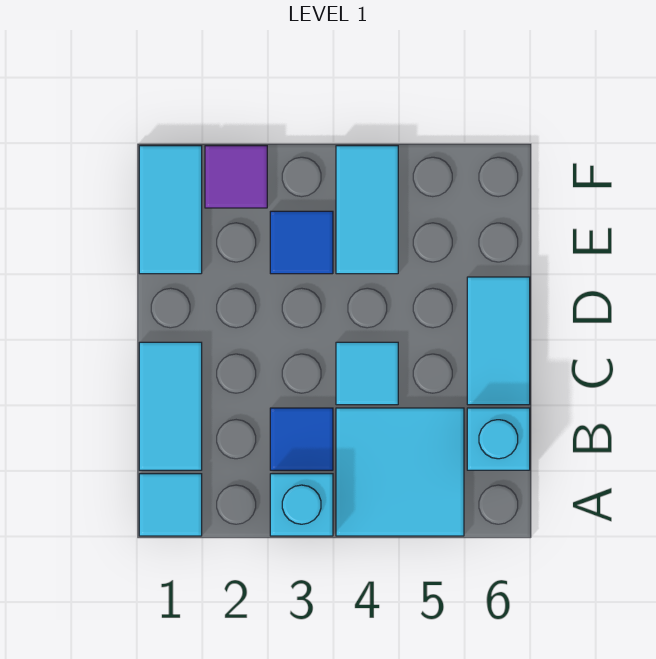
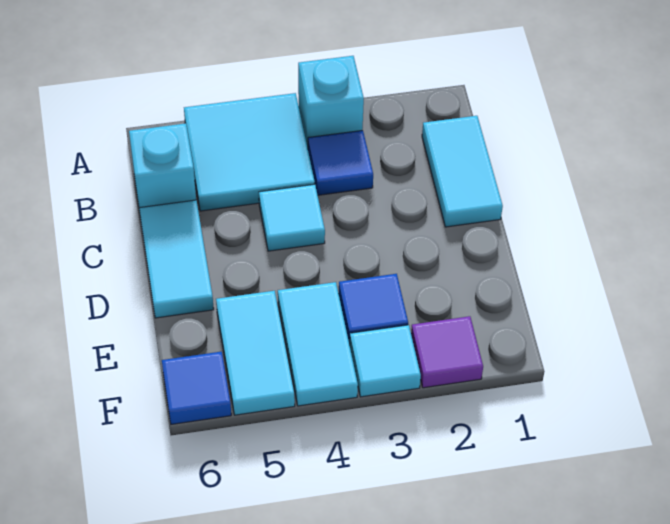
cyan 1x1 tile [139,474,202,536] -> cyan 1x1 tile moved to [350,325,421,397]
cyan 1x2 tile [139,146,202,274] -> cyan 1x2 tile moved to [216,291,295,415]
none -> blue 1x1 tile [162,352,231,424]

